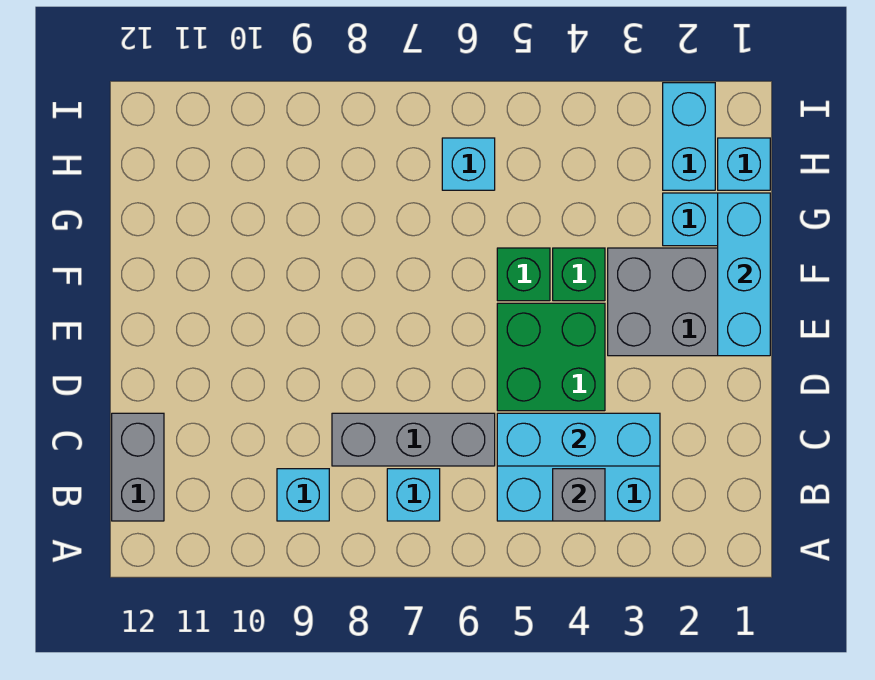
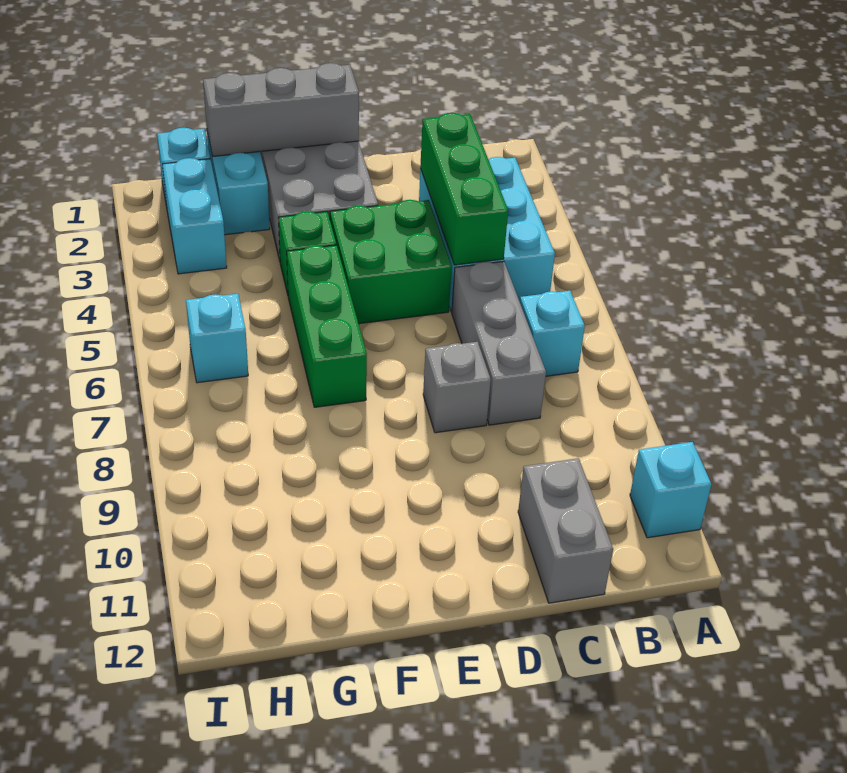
grey 1x1 brick [553,469,605,521] -> grey 1x1 brick moved to [423,342,491,433]
cyan 1x1 brick [277,469,329,521] -> cyan 1x1 brick moved to [630,442,712,538]
grey 1x2 brick [112,413,164,521] -> grey 1x2 brick turned to [518,458,613,603]
cyan 1x3 brick [497,413,660,466] -> green 1x3 brick [420,113,508,265]
cyan 1x3 brick [718,193,770,356] -> grey 1x3 brick [203,63,359,156]
green 1x1 brick [497,248,550,301] -> green 1x3 brick [287,245,367,407]
cyan 1x2 brick [663,83,715,190] -> cyan 1x2 brick turned to [162,158,227,274]

